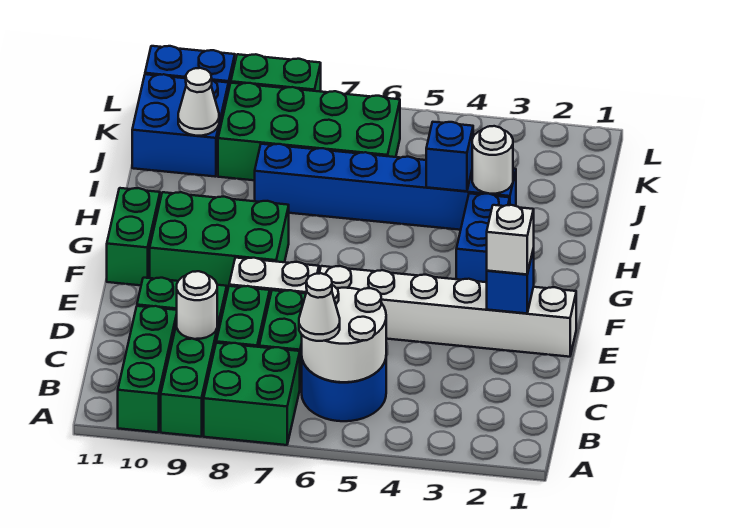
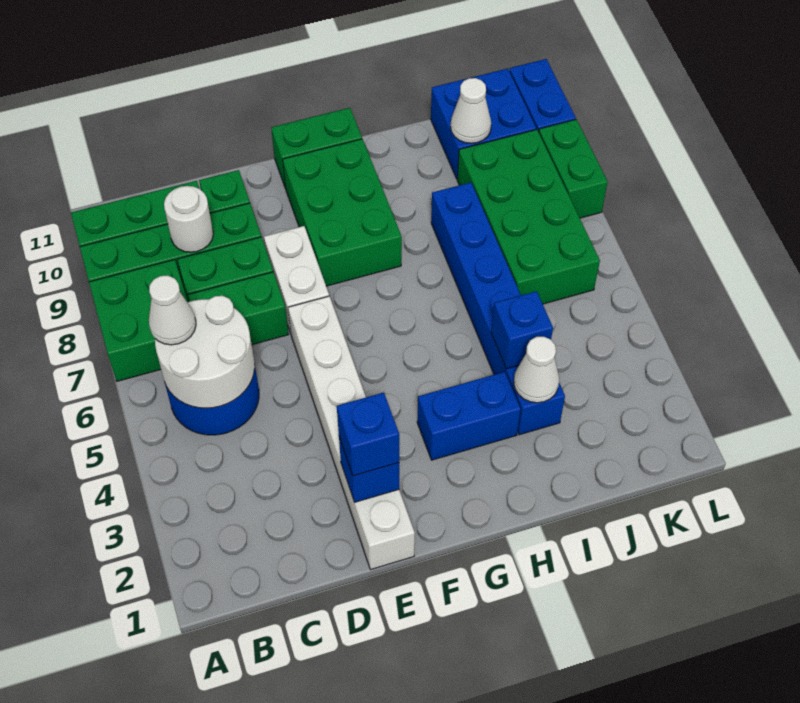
white 1x1 brick [487,205,534,274] -> blue 1x1 brick [337,392,399,476]
white 1x1 round brick [472,126,513,194] -> white 1x1 cone [514,337,559,403]

